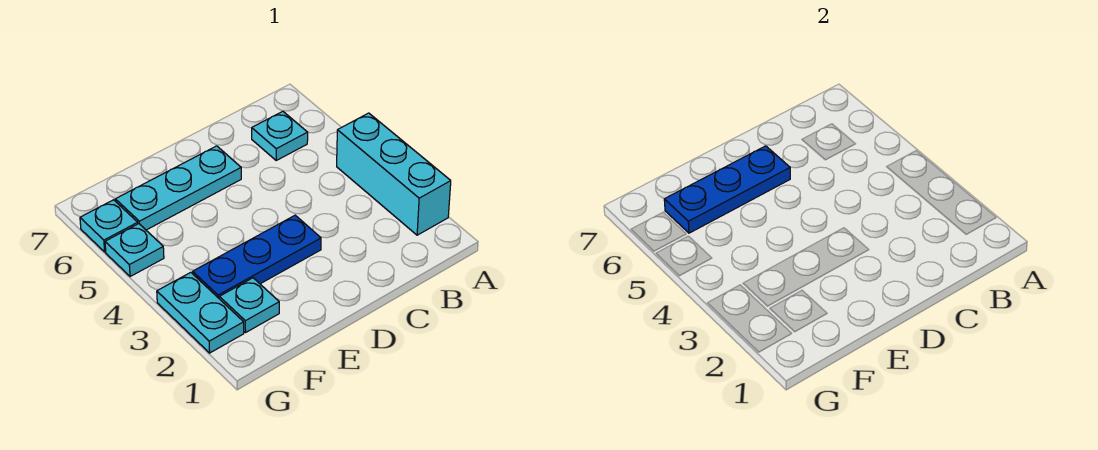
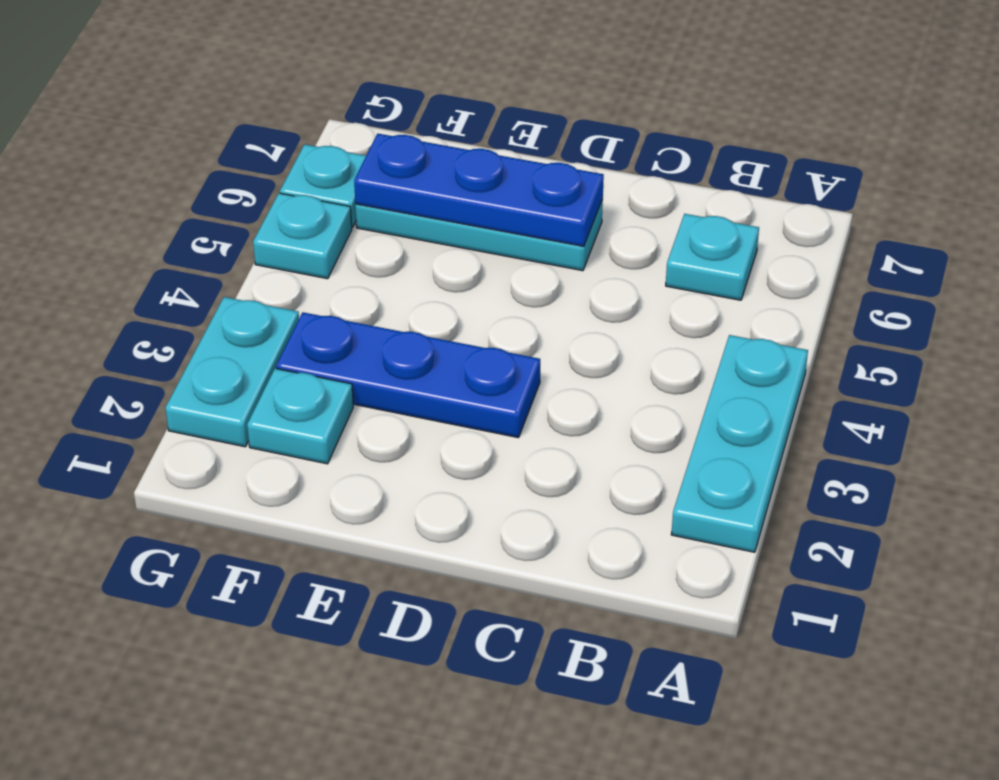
cyan 1x3 brick [337,113,451,235] -> cyan 1x3 plate [671,335,808,552]

